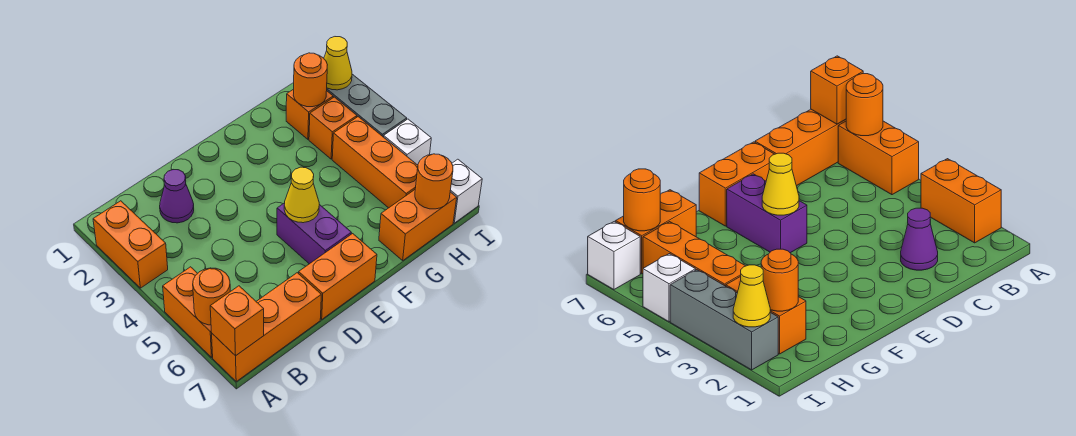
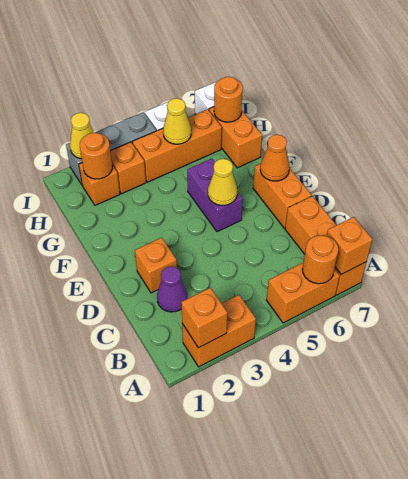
none -> orange 1x1 brick [181,288,228,348]
none -> orange 1x1 brick [135,238,177,293]
purple 1x2 brick [277,203,351,264] -> purple 1x2 brick turned to [187,159,243,232]
none -> orange 1x1 cone [260,135,289,181]
none -> yellow 1x1 cone [163,98,191,144]

